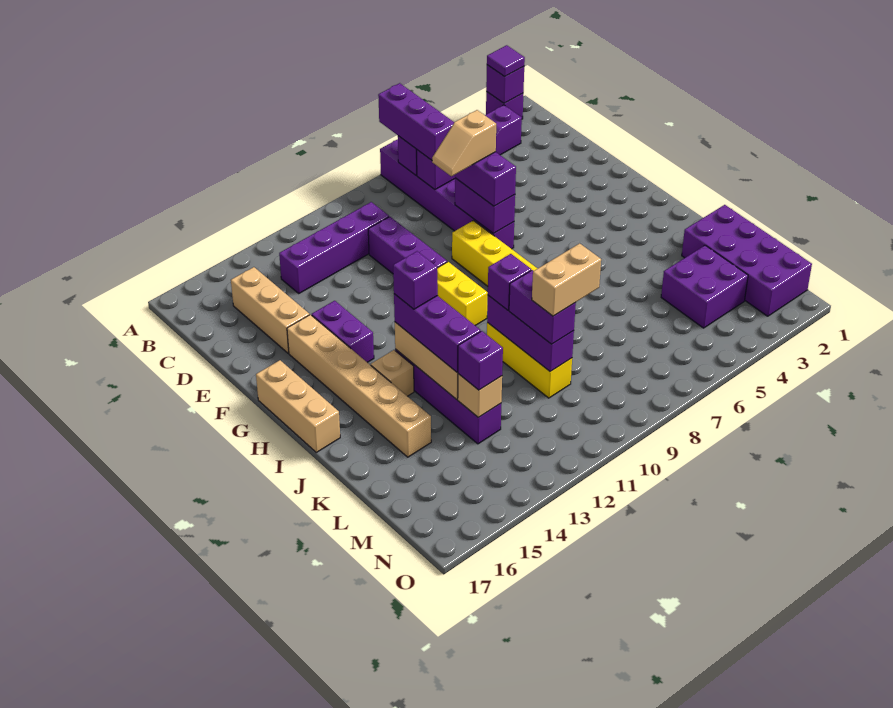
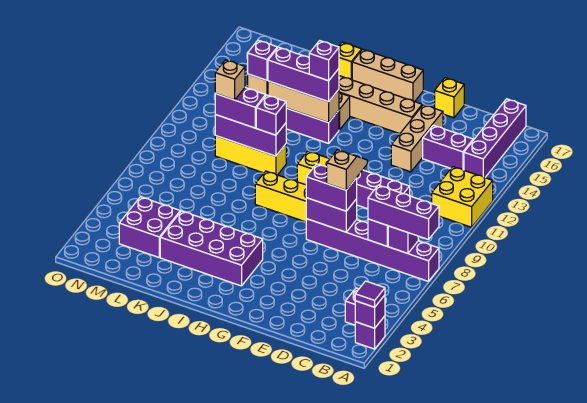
none -> yellow 2x2 brick [432,167,493,227]
purple 1x4 brick [279,202,389,293] -> purple 1x4 brick moved to [464,99,526,177]
tan 1x3 brick [231,267,310,353] -> tan 1x3 brick turned to [391,105,443,172]
none -> yellow 1x1 brick [435,78,464,118]
purple 1x2 brick [312,301,374,362] -> purple 1x2 brick moved to [423,125,473,170]
none -> yellow 1x1 brick [338,42,362,80]
purple 2x4 brick [682,205,812,316] -> purple 2x4 brick moved to [160,211,263,286]
tan 1x2 brick [532,243,601,316] -> tan 1x1 brick [215,60,245,100]

